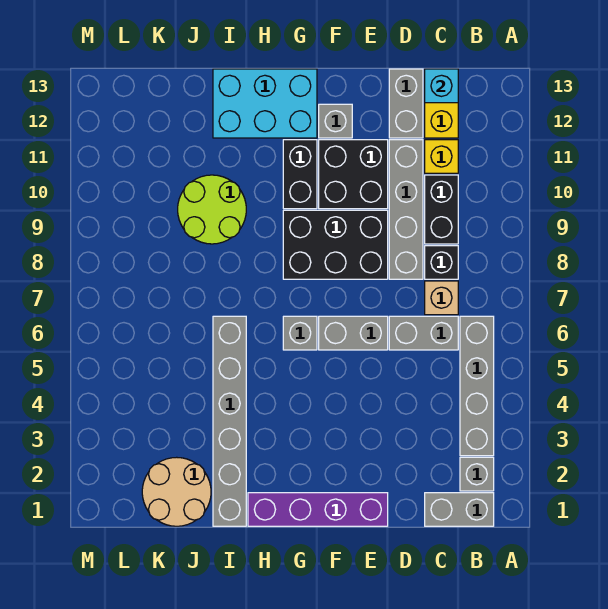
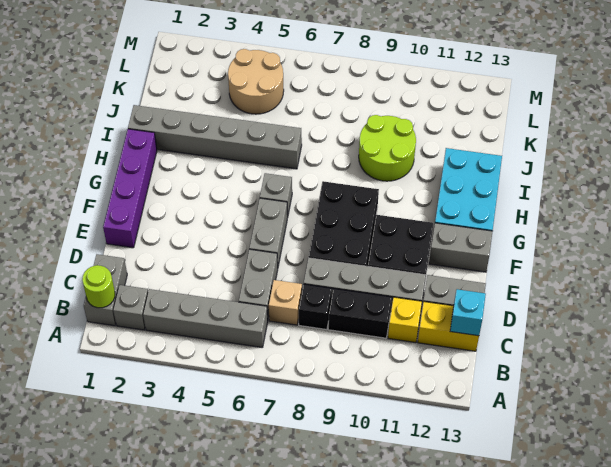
none -> lime 1x1 round brick [82,265,115,308]
grey 1x1 brick [319,104,352,138] -> grey 1x2 brick [429,223,493,272]
black 1x2 brick [283,140,317,209] -> none
tan 2x2 round brick [142,457,211,526] -> tan 2x2 round brick moved to [228,49,284,114]

